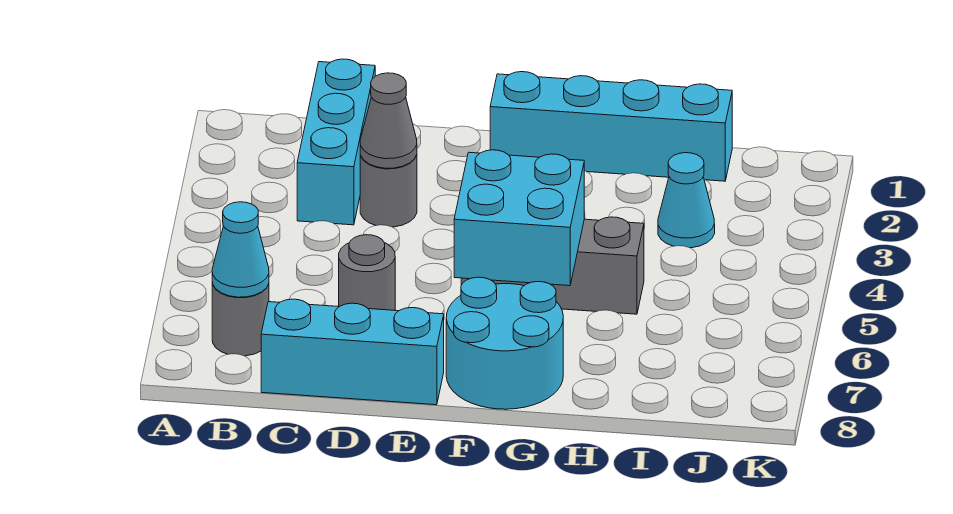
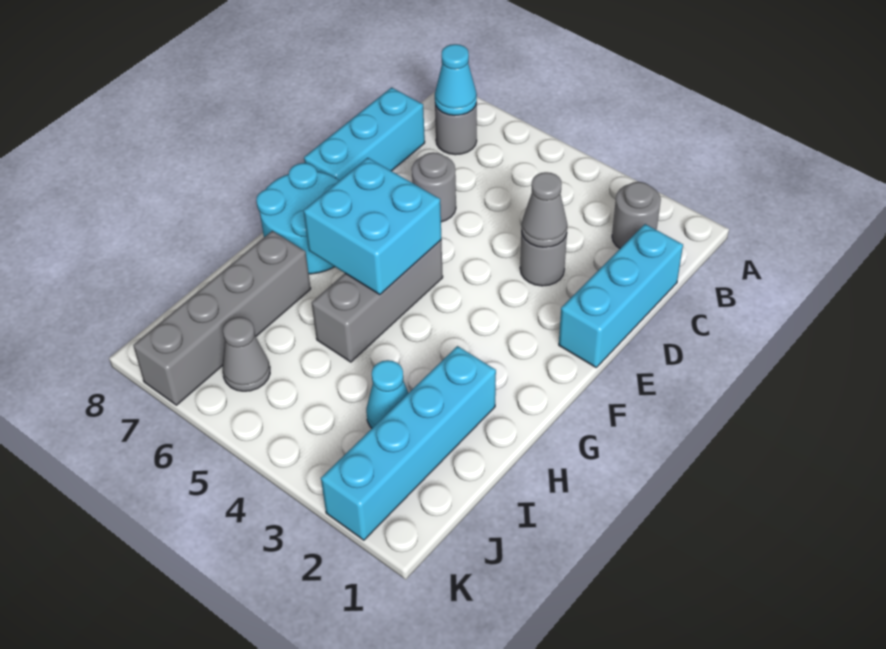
none -> grey 1x1 round brick [612,182,661,248]
cyan 1x3 brick [297,59,375,225] -> cyan 1x3 brick turned to [559,224,683,367]
cyan 1x4 brick [490,72,732,181] -> cyan 1x4 brick moved to [321,346,496,540]
none -> grey 1x4 brick [133,231,311,405]
none -> grey 1x1 cone [223,317,270,391]

